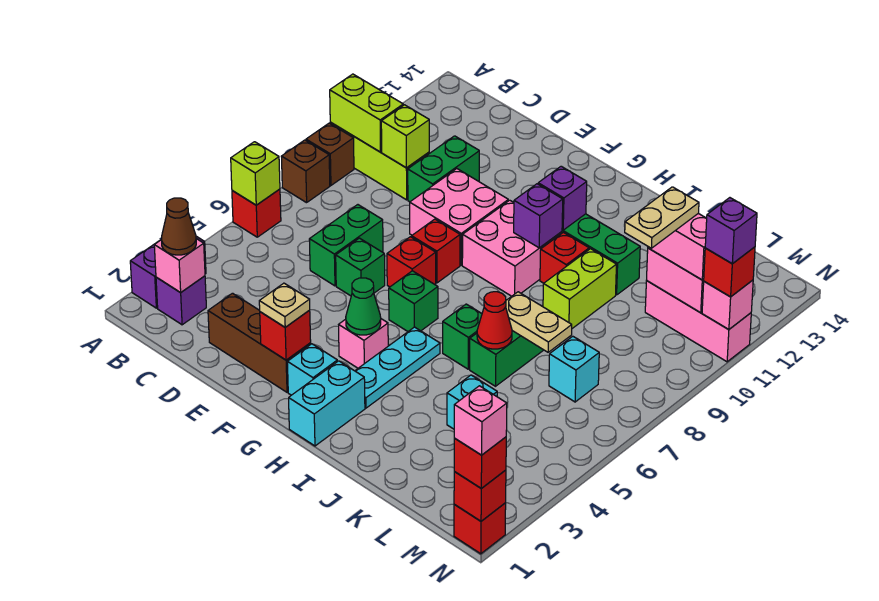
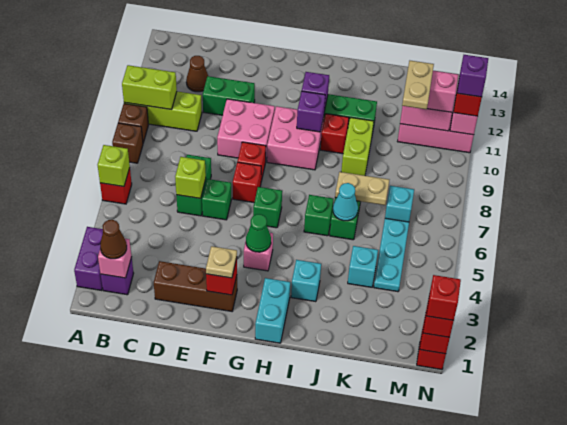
lime 1x1 brick [381,105,429,168] -> lime 1x1 brick moved to [175,157,206,198]
none -> brown 1x1 cone [186,56,208,92]
green 1x2 brick [408,136,479,202] -> green 1x2 brick turned to [203,76,255,115]
cyan 1x1 brick [287,344,337,395] -> cyan 1x1 brick moved to [291,260,321,302]
cyan 1x3 plate [355,327,440,408] -> cyan 1x3 plate moved to [374,218,409,292]
red 1x1 cone [477,292,512,349] -> cyan 1x1 cone [333,183,358,221]
pink 1x1 brick [454,386,507,455] -> red 1x1 brick [427,275,461,321]

